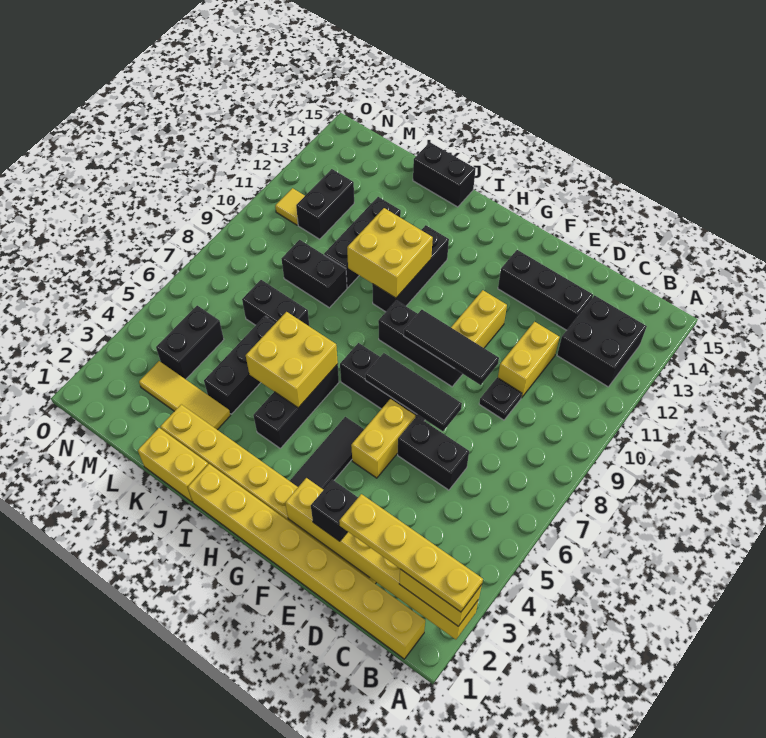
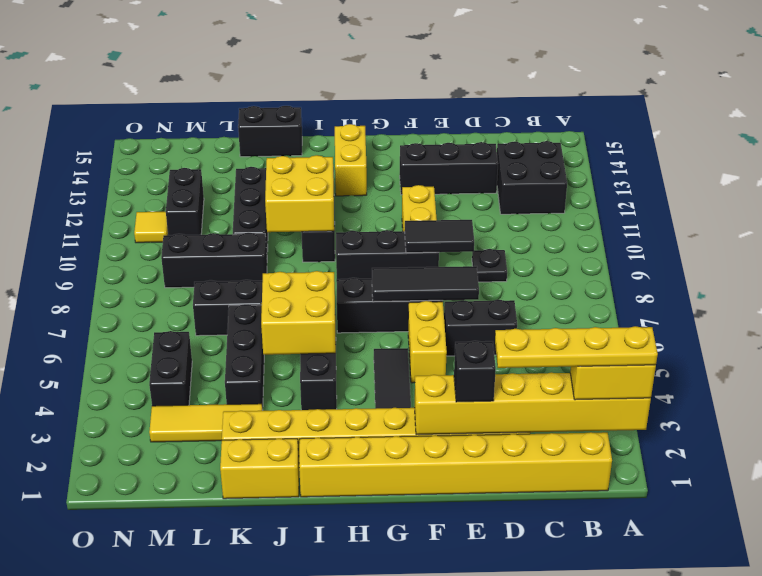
yellow 1x2 brick [498,322,560,398] -> yellow 1x2 brick moved to [335,124,367,196]
black 1x3 tile [404,310,499,385] -> black 1x2 tile [405,220,474,253]
black 1x2 brick [282,240,347,308] -> black 1x3 brick [161,233,267,288]

